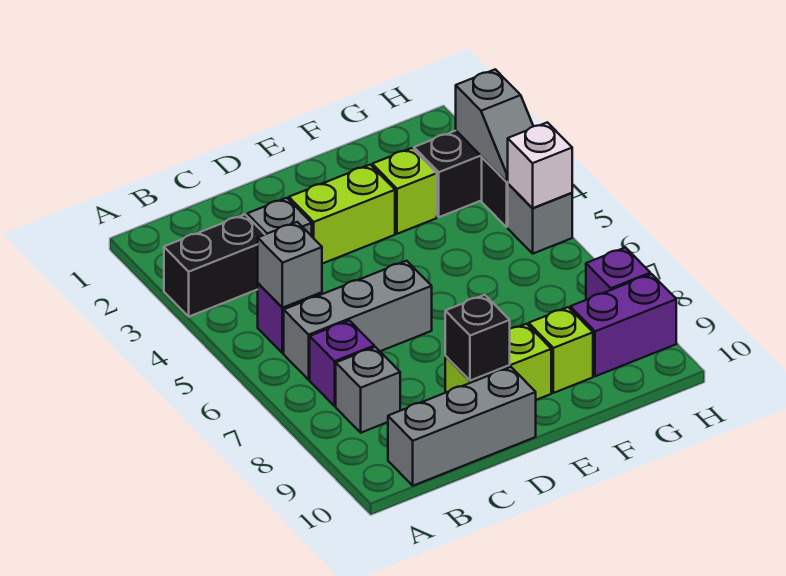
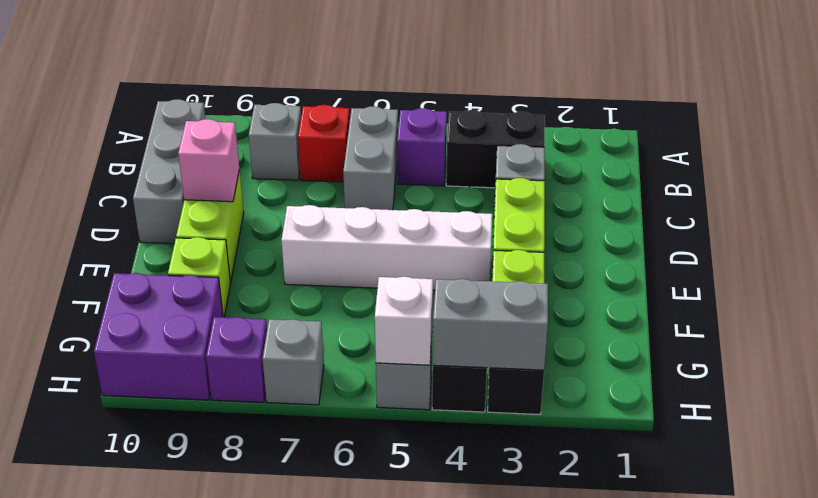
black 1x2 brick [164,215,265,317] -> black 1x2 brick turned to [446,110,545,188]
grey 1x1 brick [258,222,322,308] -> grey 1x1 brick moved to [263,319,324,405]
grey 1x3 brick [284,261,432,380] -> grey 1x2 brick [343,106,398,210]
purple 1x1 brick [310,320,374,406] -> red 1x1 brick [298,105,350,182]
black 1x1 brick [445,295,510,381] -> pink 1x1 brick [178,119,239,202]
none -> white 1x4 brick [282,205,492,290]
purple 1x2 brick [570,274,676,376] -> purple 2x2 brick [94,273,223,400]
grey 1x2 slope [456,69,533,182] -> grey 1x2 brick [433,279,548,370]

